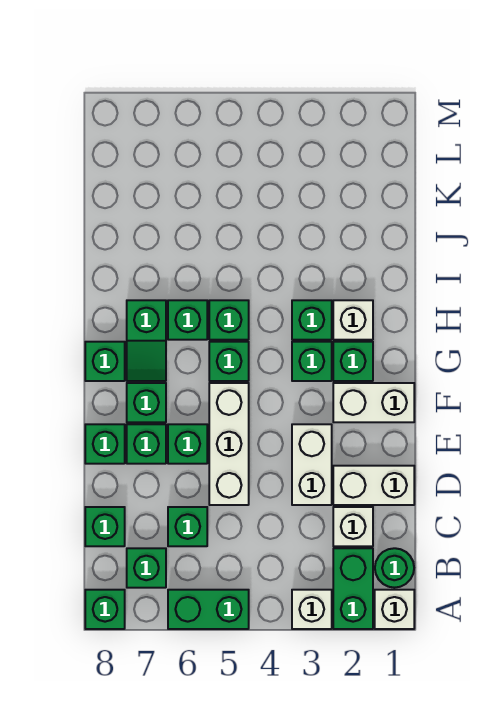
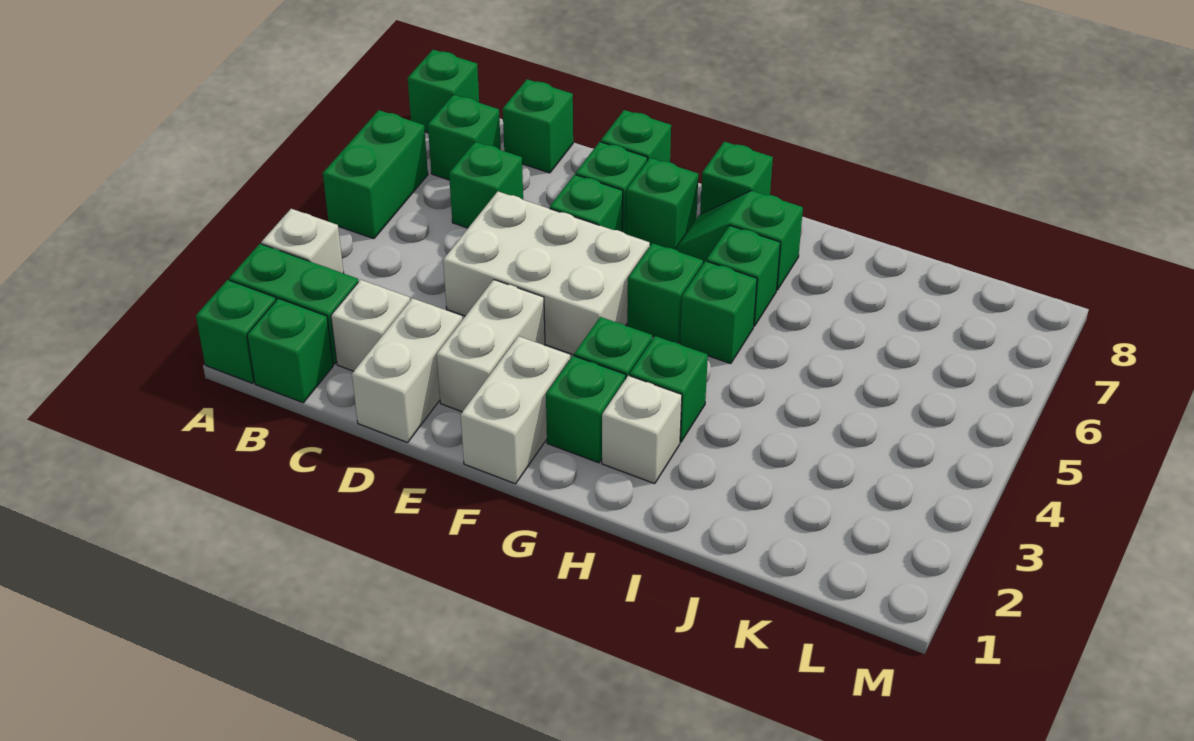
white 1x1 brick [375,590,414,629] -> green 1x1 brick [196,280,276,383]
green 1x1 round brick [375,548,414,588] -> green 1x1 brick [247,298,333,403]
white 1x2 brick [292,424,332,505] -> white 1x2 brick turned to [437,280,545,412]
white 1x3 brick [209,383,249,505] -> white 2x3 brick [443,192,650,355]

